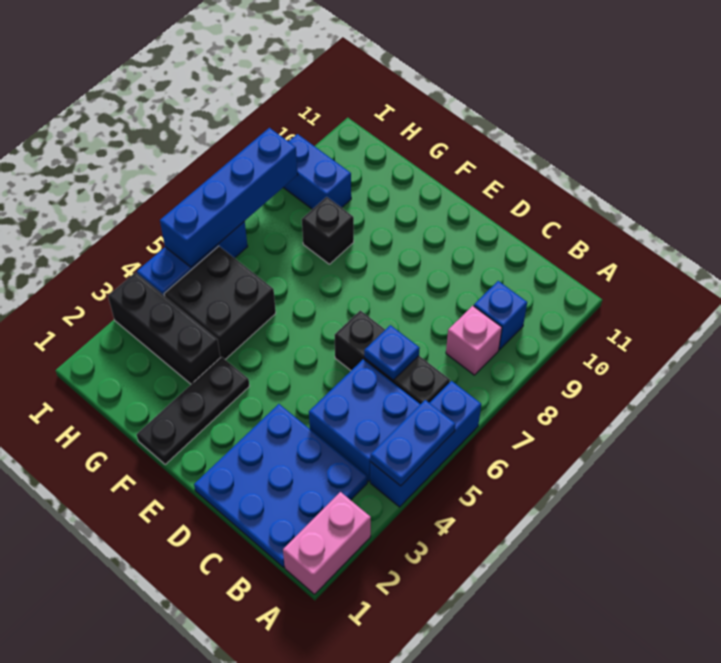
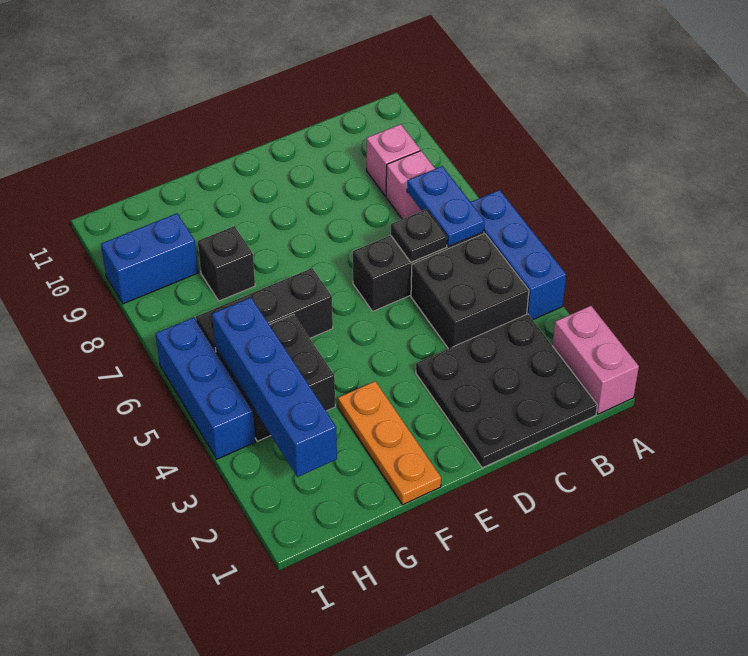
blue 1x2 plate [370,400,456,486] -> blue 1x2 plate moved to [407,166,485,246]
blue 3x3 plate [194,404,367,567] -> black 3x3 plate [416,314,597,468]
blue 2x2 brick [309,360,420,481] -> black 2x2 brick [411,234,529,349]
blue 1x1 brick [474,281,527,350] -> pink 1x1 brick [367,124,420,196]
blue 1x1 plate [364,325,420,380] -> black 1x1 plate [391,209,447,262]
black 1x3 plate [137,357,249,465] -> orange 1x3 plate [338,381,441,505]
black 1x3 brick [108,273,221,384] -> black 1x3 brick moved to [196,268,333,351]
blue 1x4 brick [160,128,298,267] -> blue 1x4 brick moved to [212,298,337,477]

